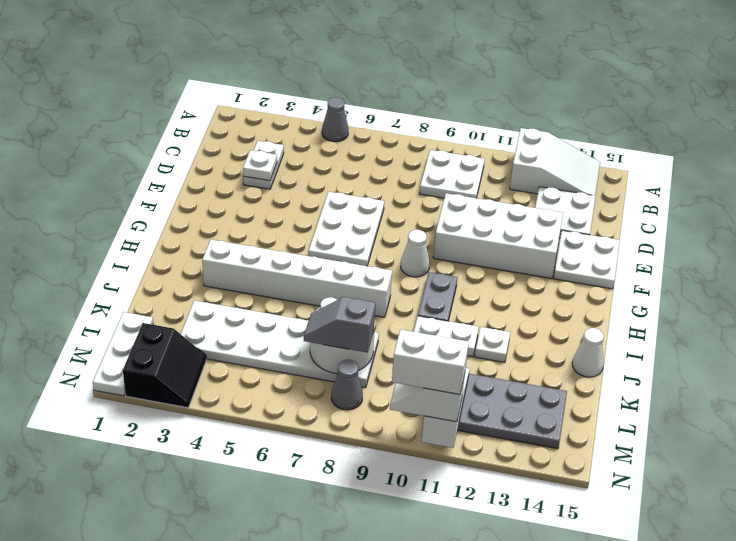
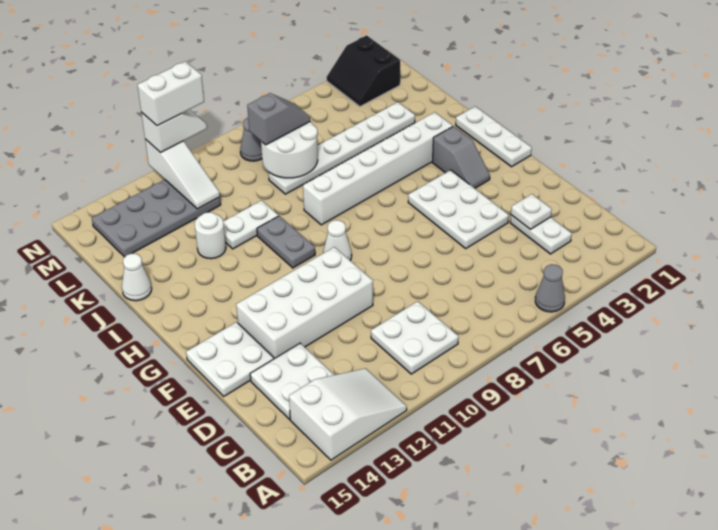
white 2x3 slope [510,128,600,196] -> white 2x3 slope turned to [289,368,407,460]
white 2x3 plate [309,192,384,266] -> white 2x3 plate moved to [408,170,509,248]
none -> grey 1x2 slope [433,126,490,188]
white 1x1 plate [475,327,510,362] -> white 1x1 round brick [195,212,226,259]
white 2x6 plate [181,300,379,388] -> white 1x6 plate [268,102,415,194]
white 1x3 plate [93,312,153,396] -> white 1x3 plate moved to [456,106,532,167]

